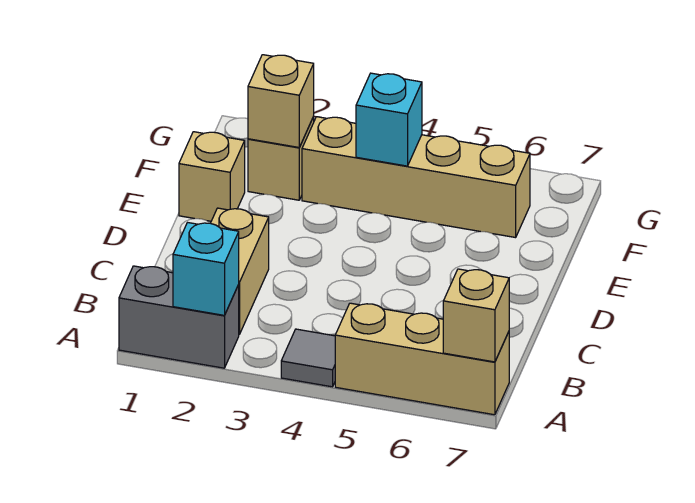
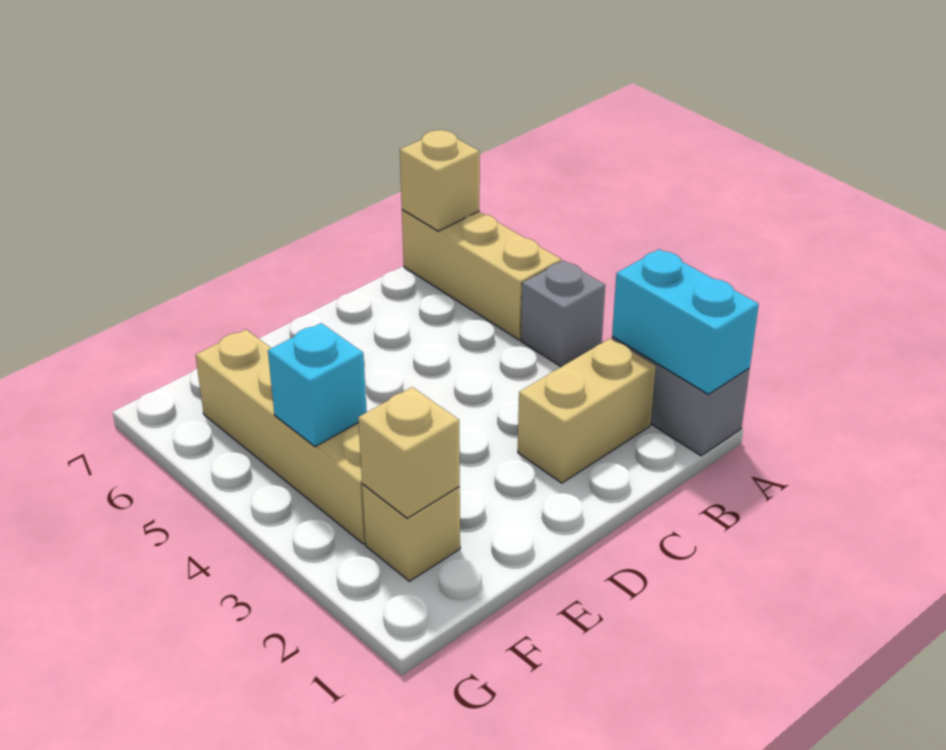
cyan 1x1 brick [173,223,239,315] -> cyan 1x2 brick [612,249,759,394]
grey 1x1 tile [281,329,335,387] -> grey 1x1 brick [521,261,605,367]
tan 1x1 brick [179,132,245,221] -> none

